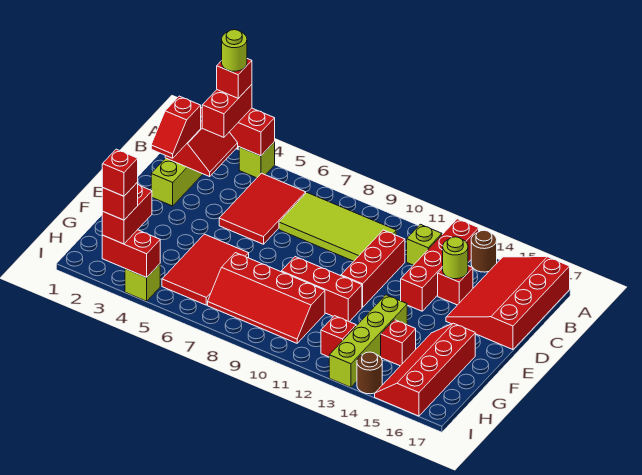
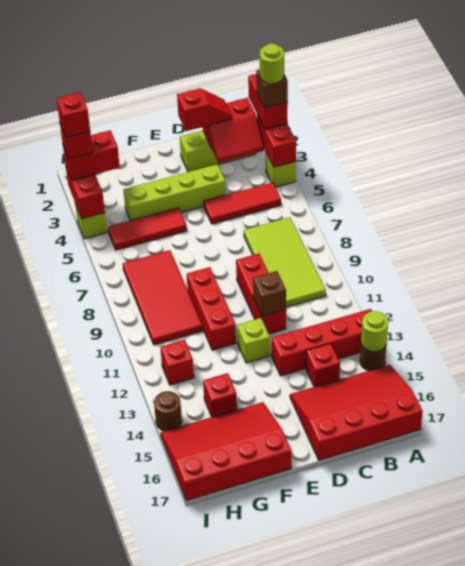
red 1x2 brick [202,85,252,137] -> red 1x2 brick turned to [248,74,288,129]
red 1x1 brick [217,59,252,98] -> brown 1x1 brick [256,70,288,108]
red 2x3 tile [219,173,306,244] -> red 1x3 tile [204,182,281,224]
lime 1x1 brick [407,224,442,265] -> lime 1x1 brick moved to [237,318,270,363]
red 1x2 slope [151,96,201,158] -> red 1x2 slope turned to [177,88,232,131]
red 1x3 brick [341,230,405,307] -> red 1x3 brick turned to [236,254,286,334]
lime 1x1 round brick [443,237,468,279] -> lime 1x1 round brick moved to [361,311,388,352]
none -> brown 1x1 brick [253,271,286,316]
red 2x3 tile [162,234,249,305] -> red 1x3 tile [108,208,187,250]
lime 1x4 brick [329,295,407,387] -> lime 1x4 brick moved to [124,164,226,221]
red 2x4 slope [375,323,475,416] -> red 3x4 slope [161,402,291,501]
red 2x4 slope [208,253,325,343] -> red 2x4 tile [123,250,203,345]

